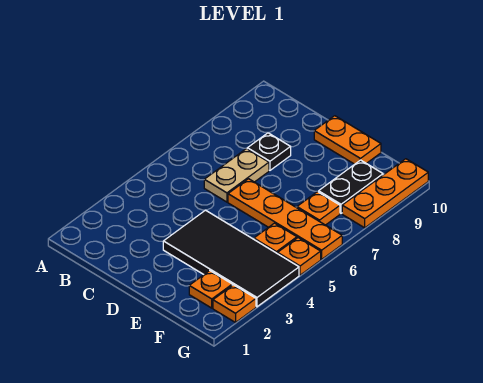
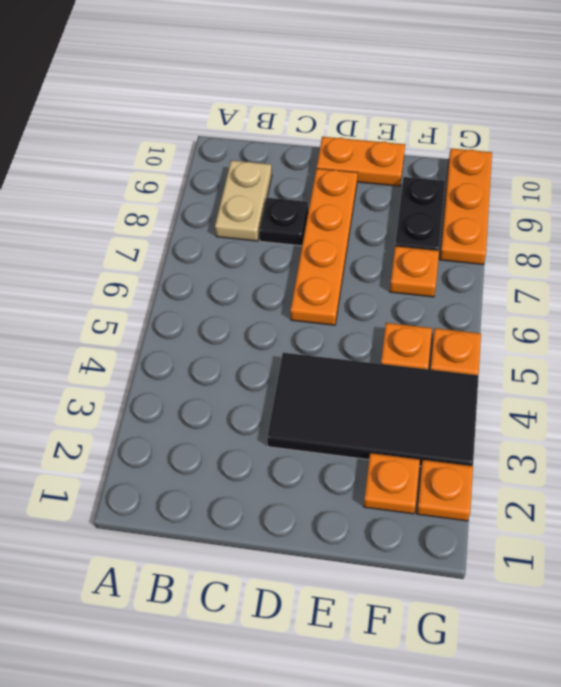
tan 1x2 plate [204,149,269,202] -> tan 1x2 plate moved to [215,160,272,241]
orange 1x4 plate [228,179,342,259] -> orange 1x4 plate turned to [290,169,357,325]

